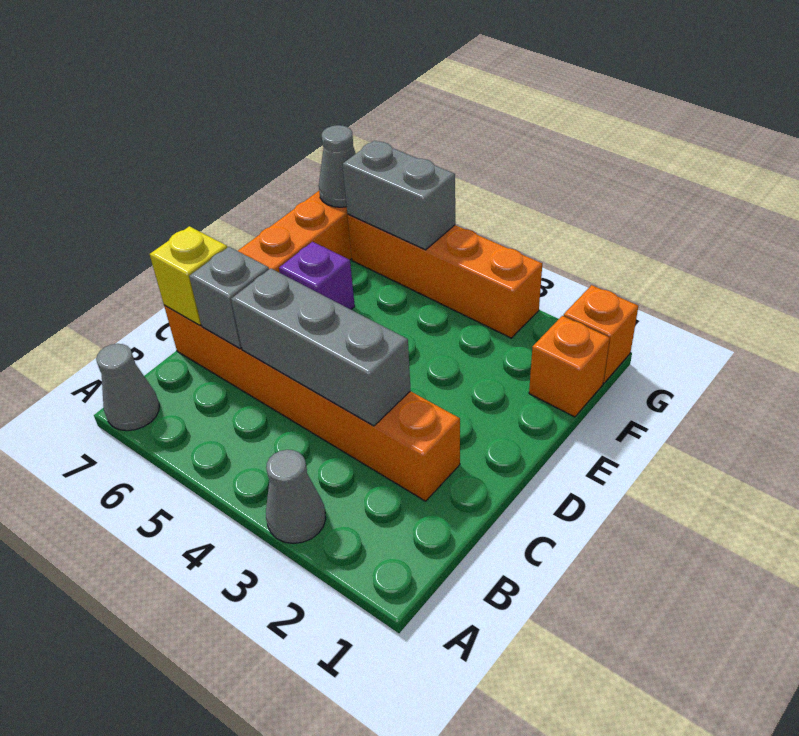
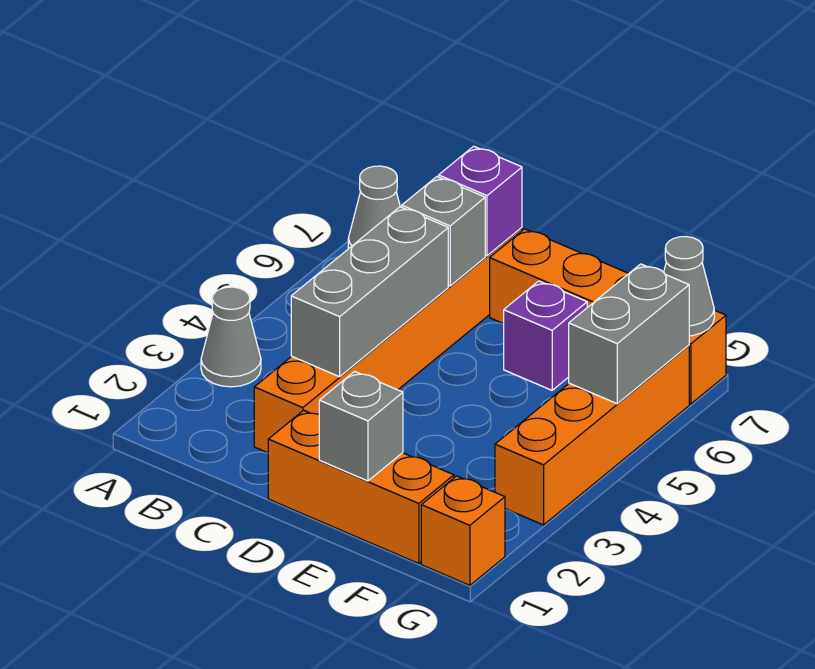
yellow 1x1 brick [150,226,227,325] -> purple 1x1 brick [439,146,522,256]
none -> grey 1x1 brick [319,372,403,481]
orange 1x1 brick [529,316,610,417] -> orange 1x3 brick [268,410,454,564]

